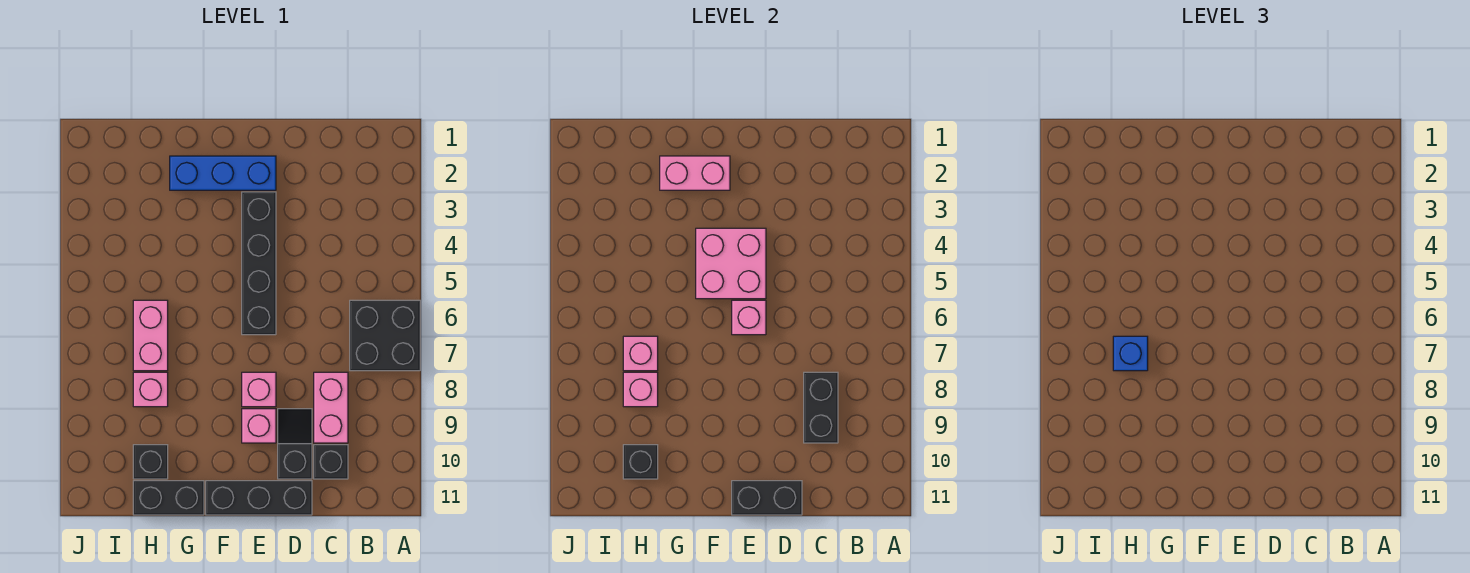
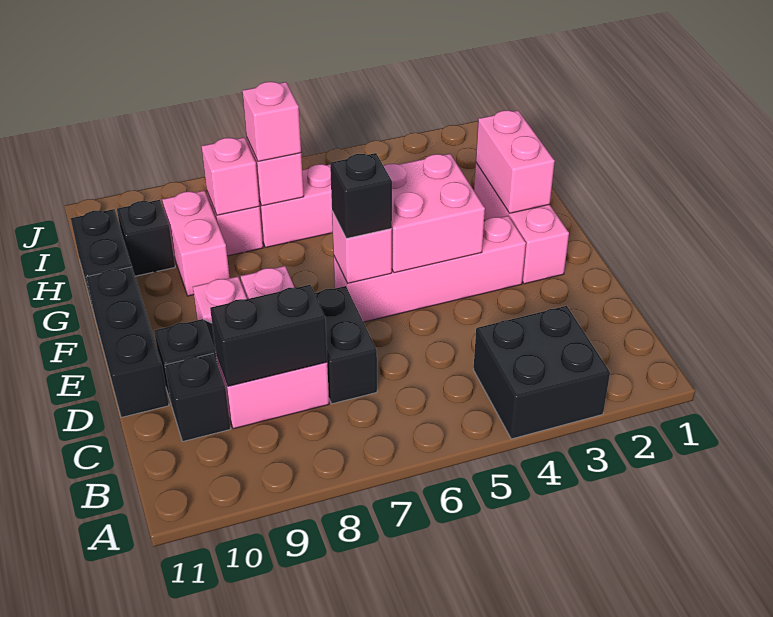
black 2x2 brick [350,300,420,371] -> black 2x2 brick moved to [473,306,610,439]
black 1x2 brick [732,481,802,515] -> black 1x2 brick moved to [315,286,377,404]
blue 1x3 brick [170,156,276,190] -> pink 1x3 brick [474,163,569,284]
black 1x4 brick [242,192,276,335] -> pink 1x4 brick [334,216,526,322]
none -> pink 1x2 brick [162,191,230,296]
blue 1x1 brick [1113,336,1148,371] -> pink 1x1 brick [242,82,301,161]
black 1x1 brick [623,445,658,479] -> black 1x1 brick moved to [330,153,392,238]

